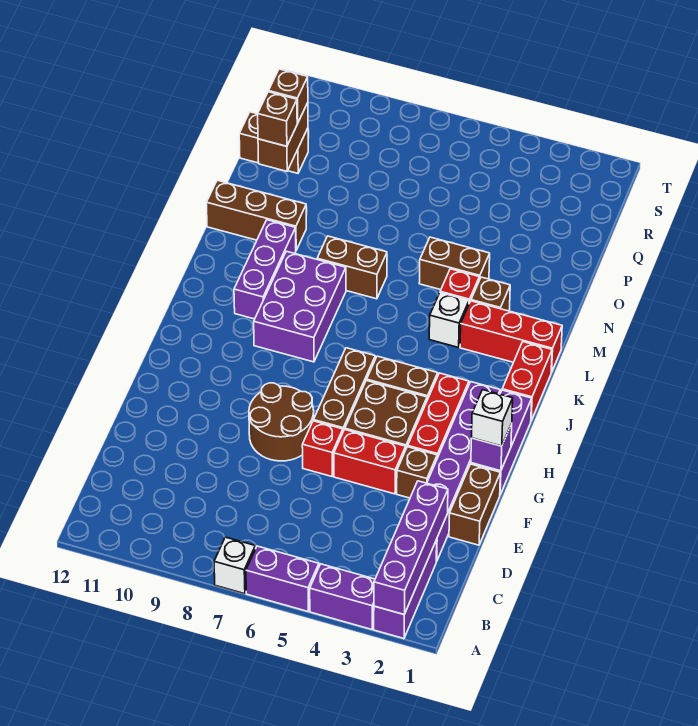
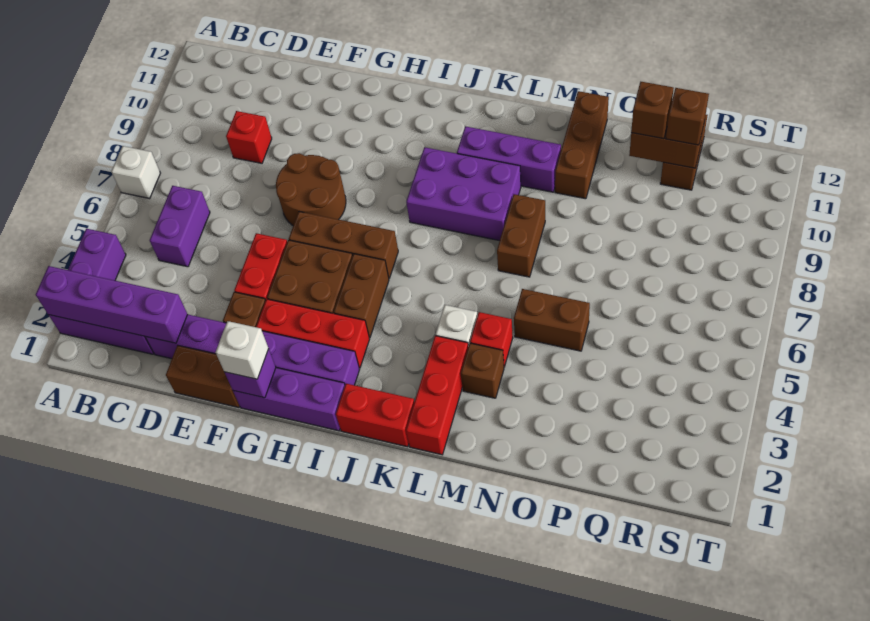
purple 1x2 brick [246,546,319,611] -> purple 1x2 brick moved to [150,186,210,267]
red 1x1 brick [302,421,343,476] -> red 1x1 brick moved to [226,111,272,163]
brown 1x2 brick [419,237,490,290] -> brown 1x2 brick turned to [514,289,590,351]

